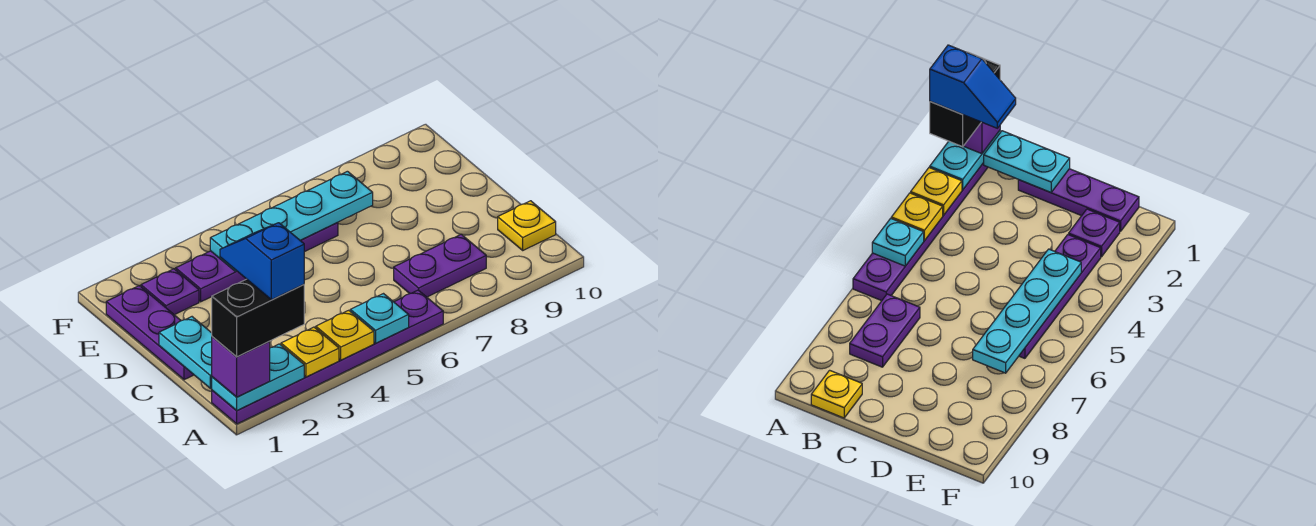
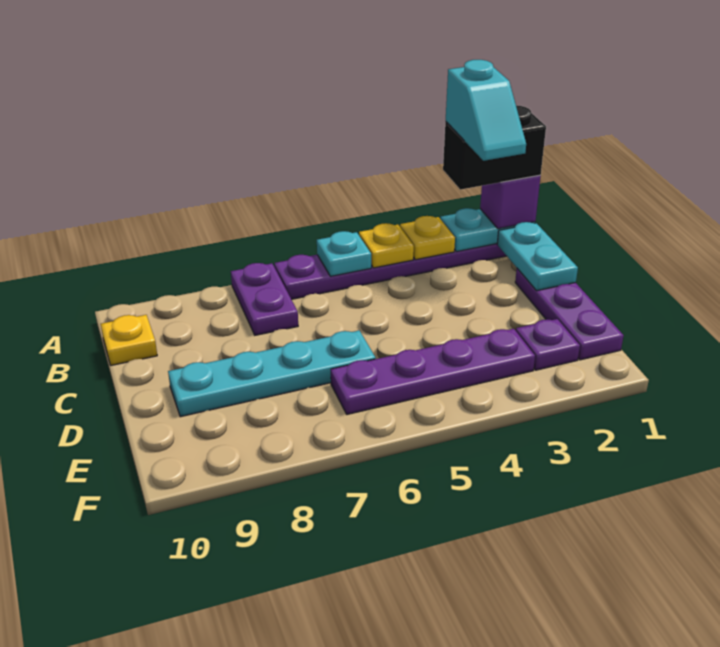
blue 1x2 slope [220,223,304,300] -> cyan 1x2 slope [446,60,526,161]
purple 1x2 plate [394,234,486,297] -> purple 1x2 plate turned to [231,263,298,335]
cyan 1x4 plate [210,171,373,272] -> cyan 1x4 plate moved to [168,330,376,417]

